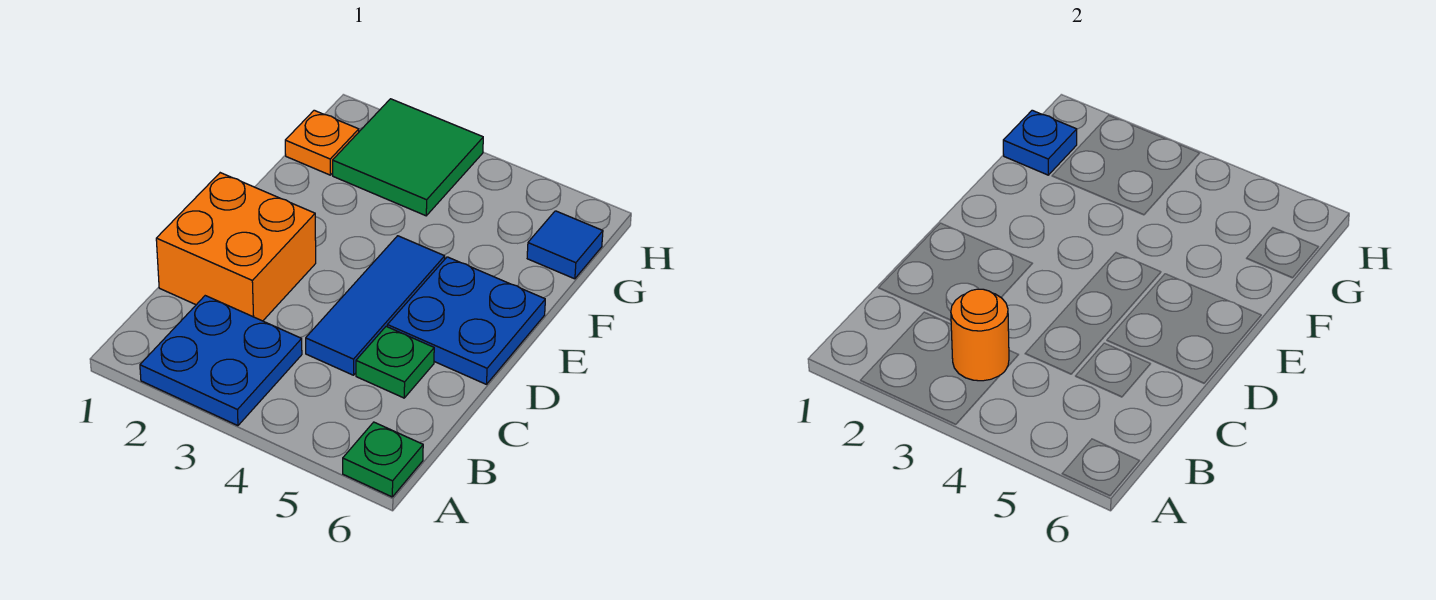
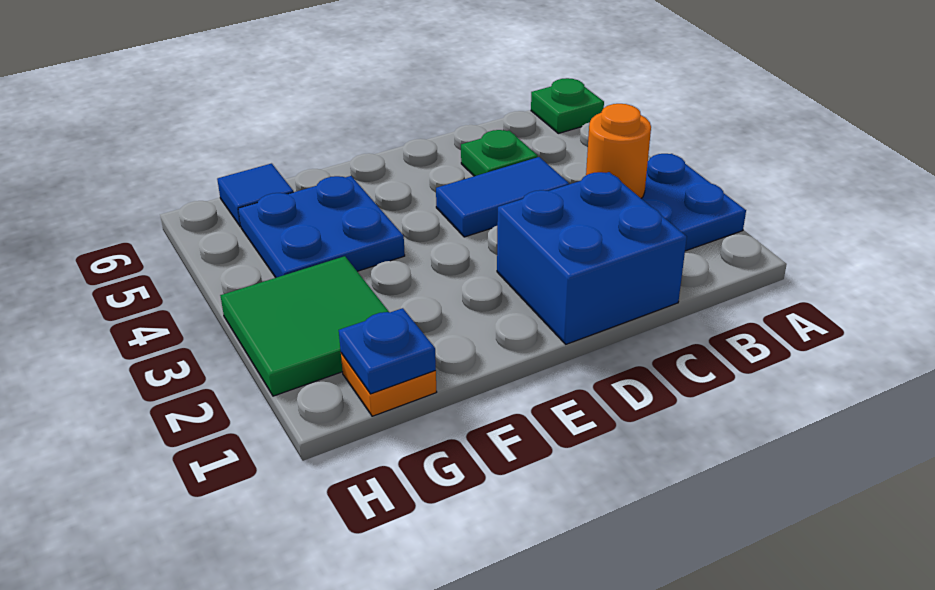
orange 2x2 brick [156,173,316,321] -> blue 2x2 brick [497,172,687,344]
blue 1x3 tile [306,236,445,375] -> blue 1x2 tile [436,157,569,237]
blue 2x2 plate [387,257,545,384] -> blue 2x2 plate moved to [238,176,405,278]

